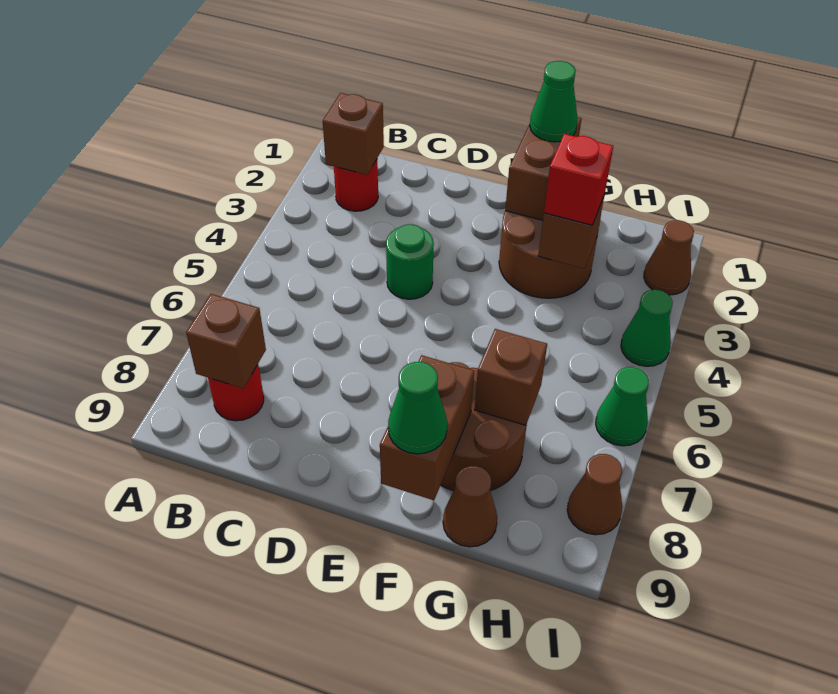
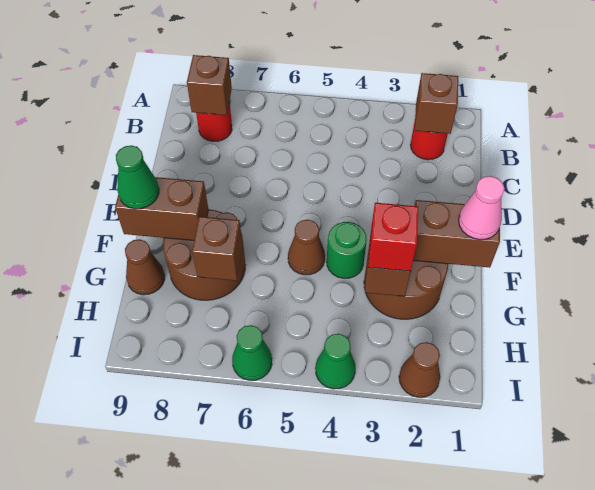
green 1x1 round brick [386,224,434,299] -> green 1x1 round brick moved to [327,222,367,278]
green 1x1 cone [530,61,578,142] -> pink 1x1 cone [459,176,505,240]
brown 1x1 cone [567,454,622,535] -> brown 1x1 cone moved to [288,220,325,275]

